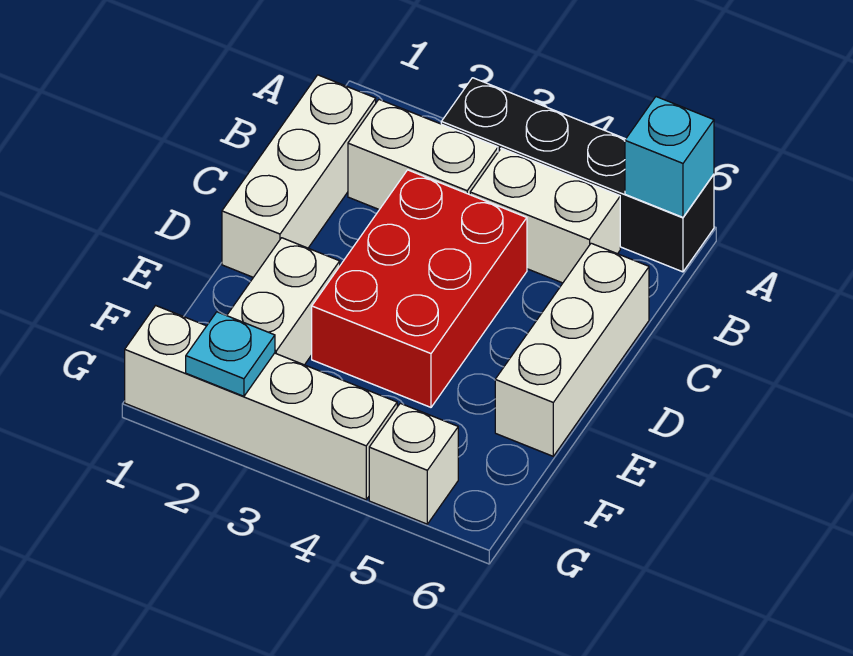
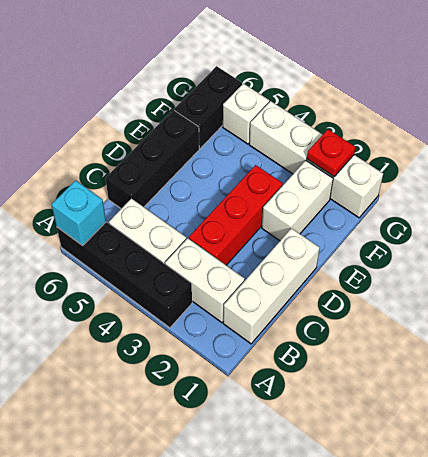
red 2x3 brick [312,170,527,407] -> red 1x3 brick [189,165,283,265]
white 1x3 brick [495,243,649,456] -> black 1x3 brick [105,110,199,209]
none -> black 1x2 brick [174,66,242,148]
cyan 1x1 plate [186,312,275,396] -> red 1x1 plate [307,129,356,177]

